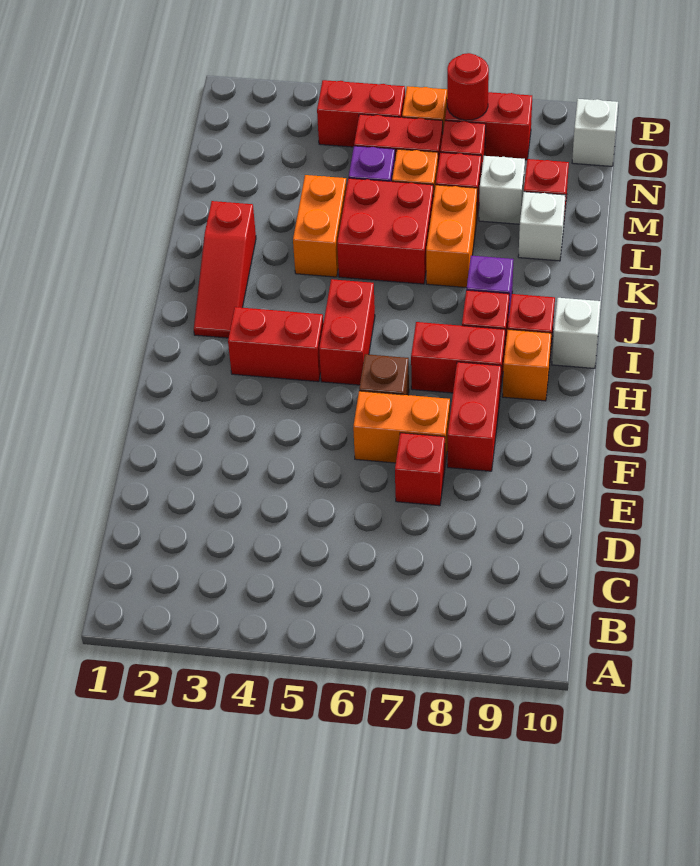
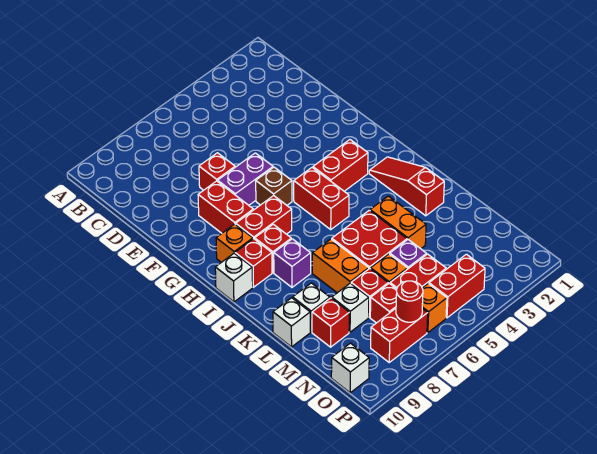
orange 1x2 brick [353,391,450,464] -> purple 1x2 brick [218,153,273,205]
none -> white 1x1 brick [273,298,310,347]

